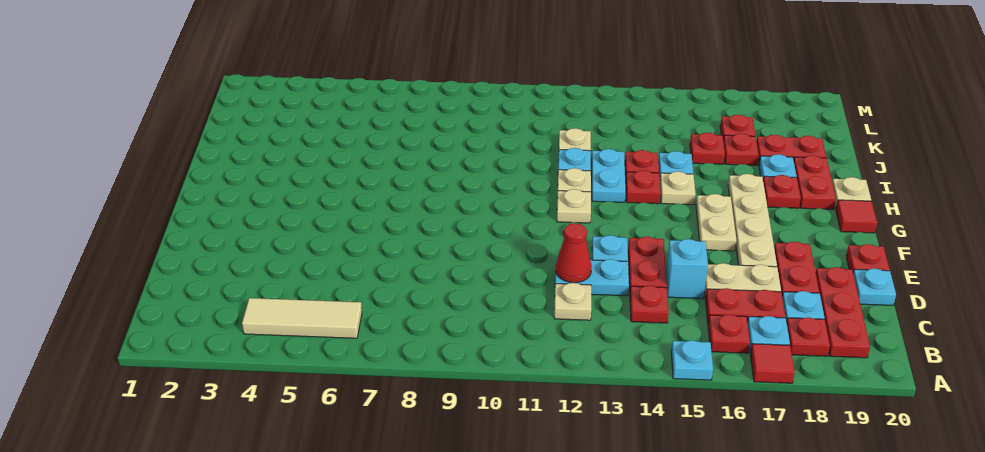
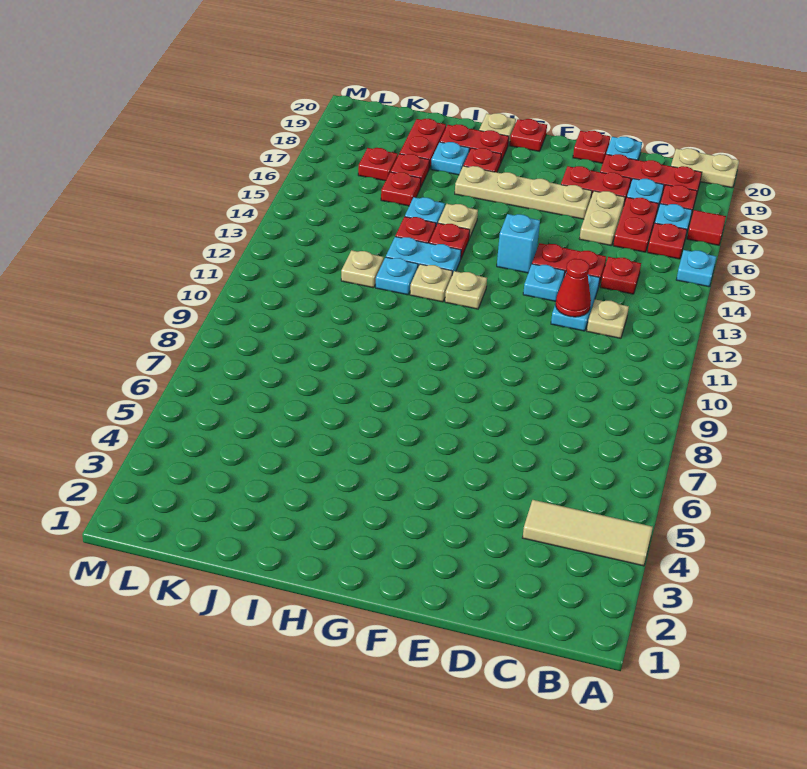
tan 1x3 tile [242,298,362,338] -> tan 1x3 tile turned to [523,500,653,566]
cyan 1x1 brick [666,239,708,299] -> cyan 1x1 brick moved to [497,214,540,273]
tan 1x2 plate [696,194,736,251] -> tan 1x2 plate moved to [671,148,739,188]
red 1x1 tile [836,200,877,233] -> red 1x1 plate [510,119,547,151]

